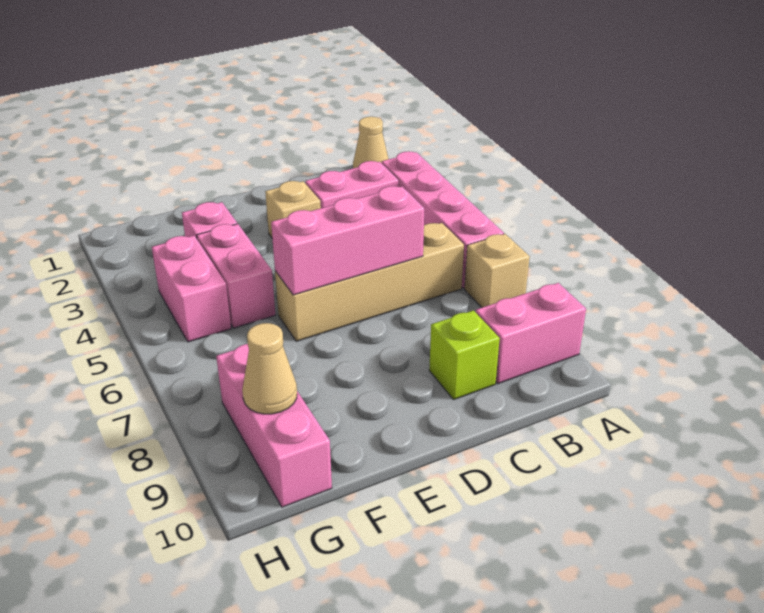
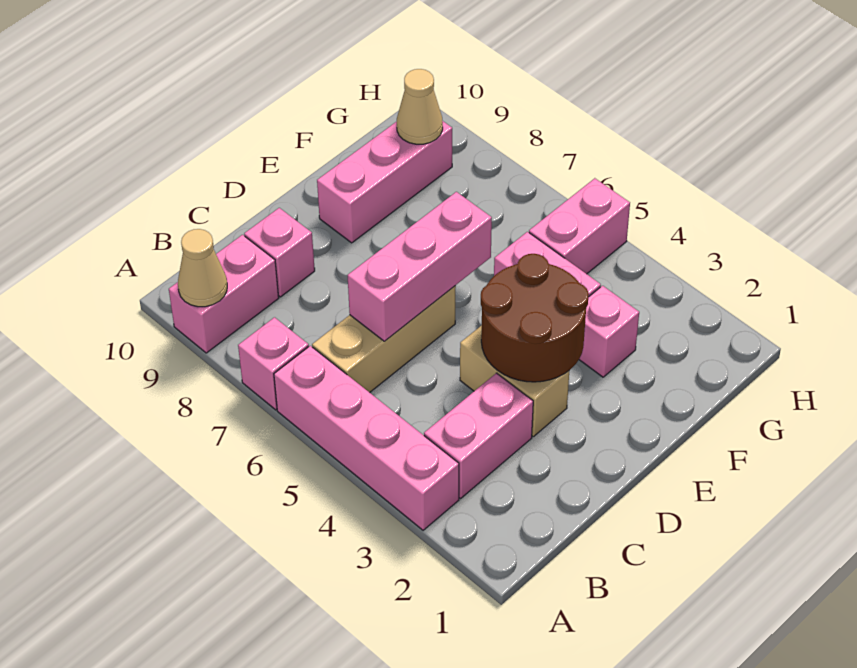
tan 1x1 cone [353,117,388,168] -> tan 1x1 cone moved to [178,229,227,307]
tan 1x1 brick [465,234,530,307] -> pink 1x1 brick [238,317,309,410]
tan 1x4 brick [275,223,464,341] -> tan 1x3 brick [312,286,456,392]
lime 1x1 brick [429,310,500,399] -> pink 1x1 brick [244,208,315,297]
tan 1x1 brick [265,181,321,238] -> tan 1x2 brick [460,325,569,437]
none -> brown 2x2 round brick [481,254,589,382]
pink 1x2 brick [152,236,231,342] -> pink 1x2 brick turned to [529,178,630,274]
pink 1x3 brick [216,344,332,507] -> pink 1x3 brick turned to [317,121,452,243]

